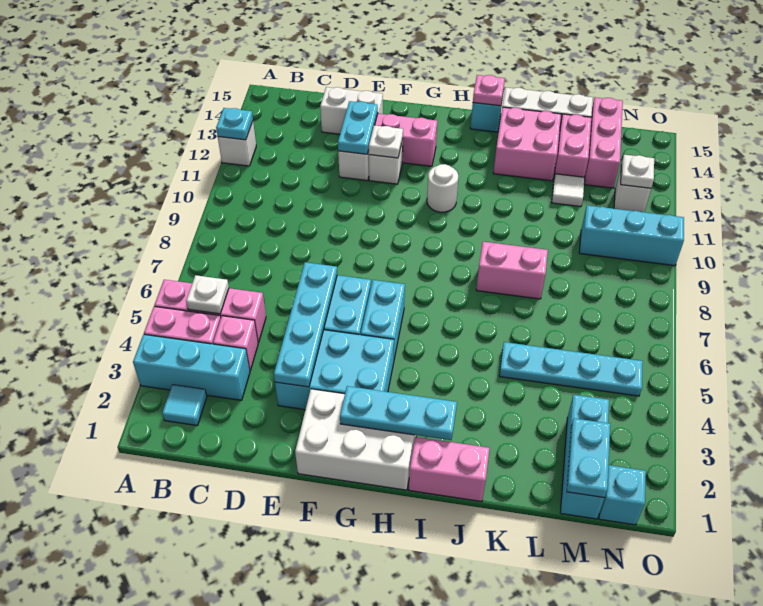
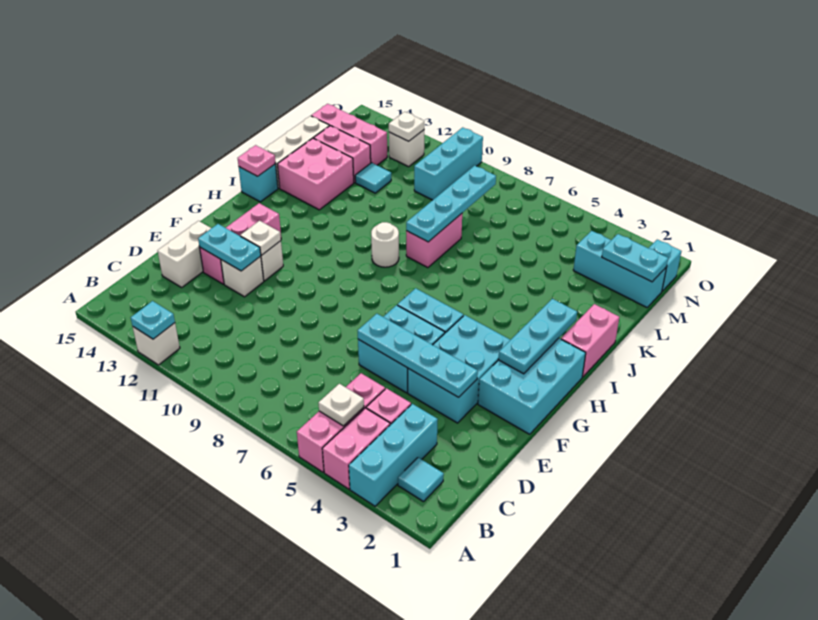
white 2x3 brick [295,389,416,490] -> cyan 2x3 brick [478,338,586,434]
white 1x1 round brick [427,164,458,212] -> white 1x1 round brick moved to [371,222,399,267]
cyan 1x4 plate [499,342,643,396] -> cyan 1x4 plate moved to [406,166,496,242]
white 1x1 tile [552,174,585,207] -> cyan 1x1 tile [355,163,391,193]

